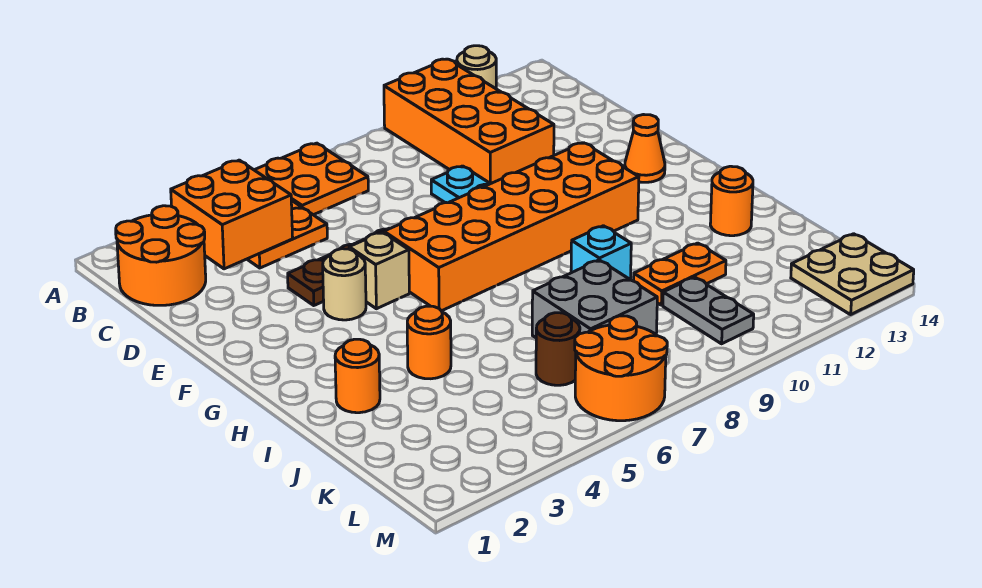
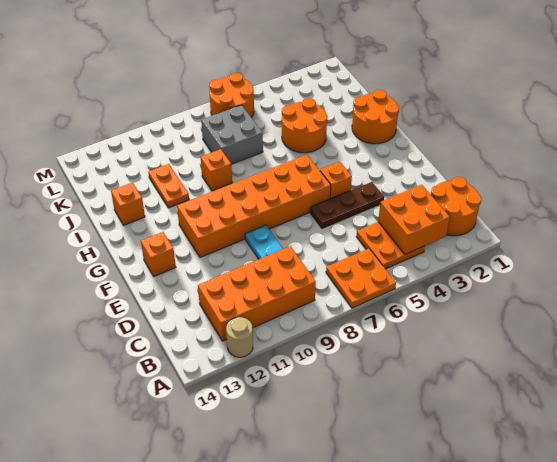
orange 2x4 brick [384,59,554,184] -> orange 2x4 brick turned to [198,246,316,341]
tan 1x1 round brick [323,249,366,320] -> none
tan 1x1 brick [349,232,409,309] -> orange 1x1 brick [320,162,352,199]
orange 1x1 cone [625,115,665,182] -> orange 1x1 brick [141,232,176,276]
orange 1x1 round brick [335,339,380,413] -> orange 2x2 round brick [352,90,399,144]
orange 1x1 round brick [407,306,451,379] -> orange 2x2 round brick [282,98,327,153]
cyan 1x1 brick [571,226,631,280] -> orange 1x1 brick [200,149,232,191]
orange 1x1 round brick [710,166,753,236] -> orange 1x1 brick [111,183,145,225]
orange 1x2 plate [634,243,726,305] -> orange 1x2 plate turned to [148,164,189,208]
brown 1x1 round brick [536,313,580,385] -> none
grey 1x2 plate [663,277,754,344] -> none
tan 2x2 plate [791,234,914,315] -> none

